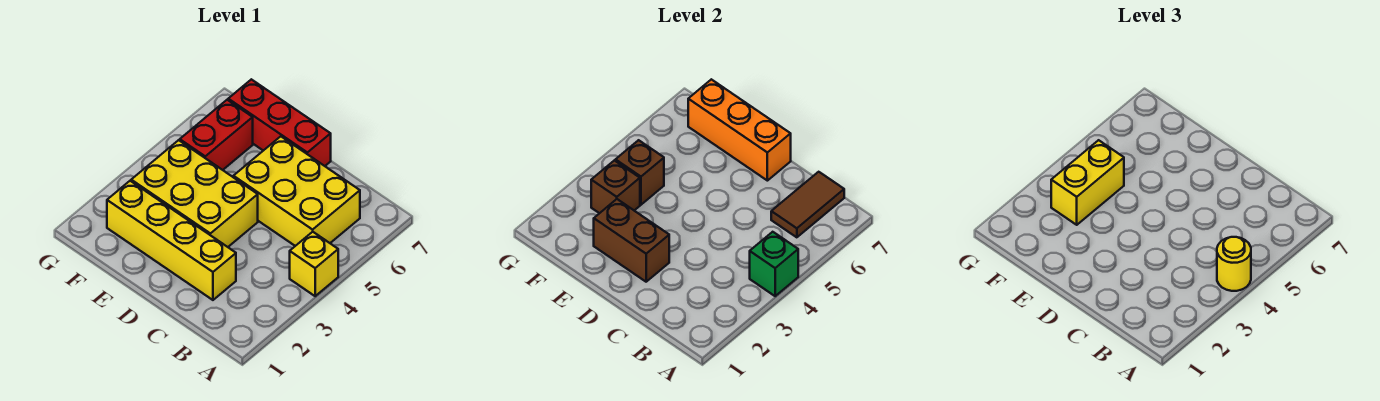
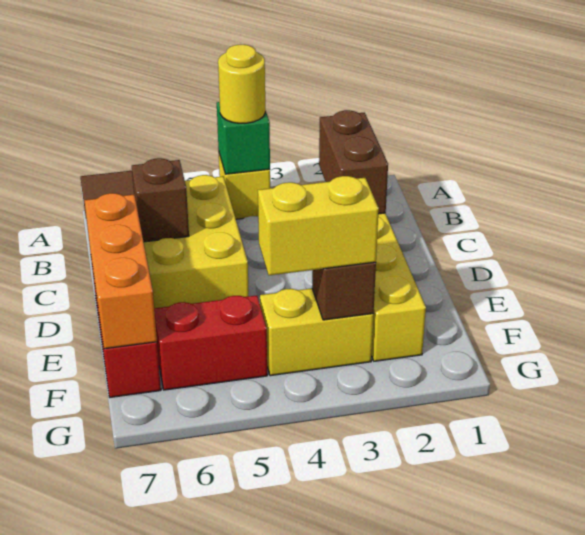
brown 1x2 brick [594,199,669,282] -> brown 1x2 brick moved to [319,110,388,214]
yellow 2x3 brick [131,140,258,247] -> yellow 1x2 brick [260,288,374,376]
brown 1x1 brick [616,140,664,205] -> brown 1x1 brick moved to [132,158,189,242]

